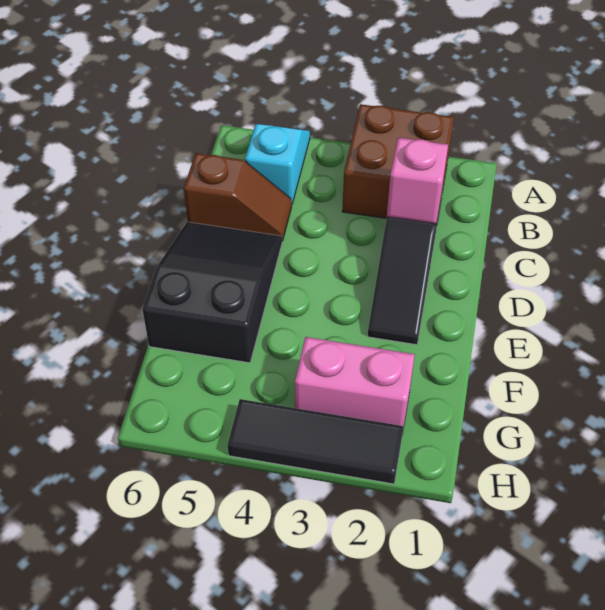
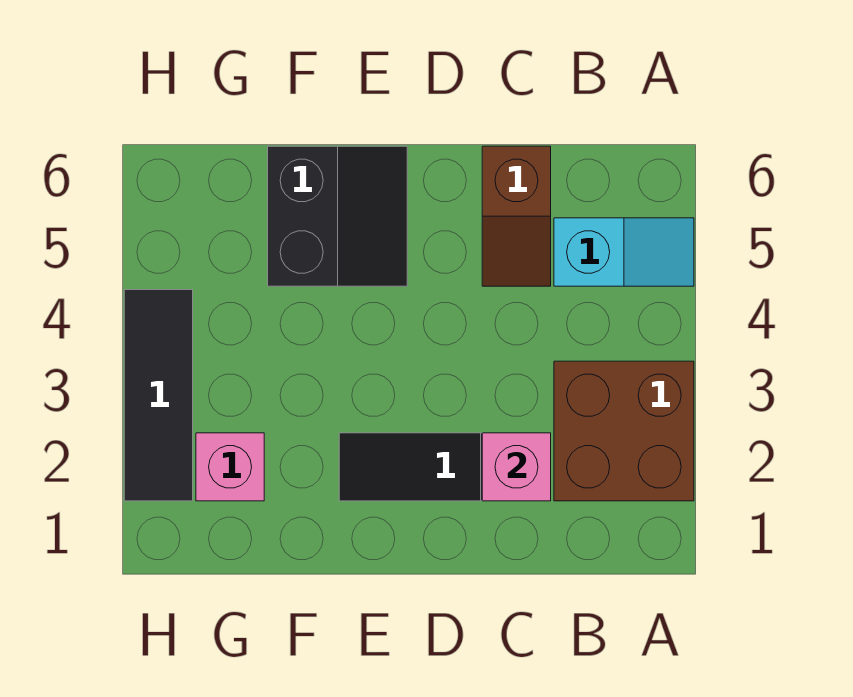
black 2x3 slope [142,222,282,363] -> black 2x2 slope [268,146,407,286]
pink 1x2 brick [295,337,415,429] -> pink 1x1 brick [196,433,264,501]

